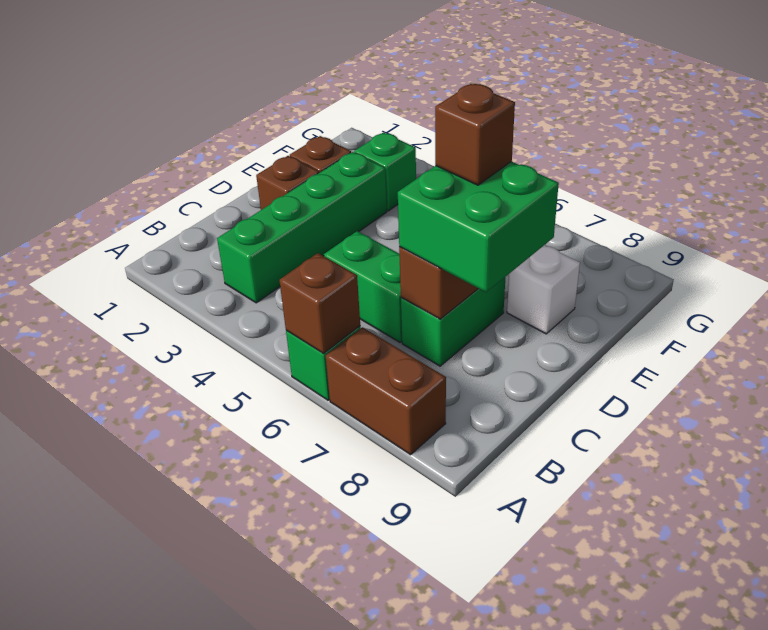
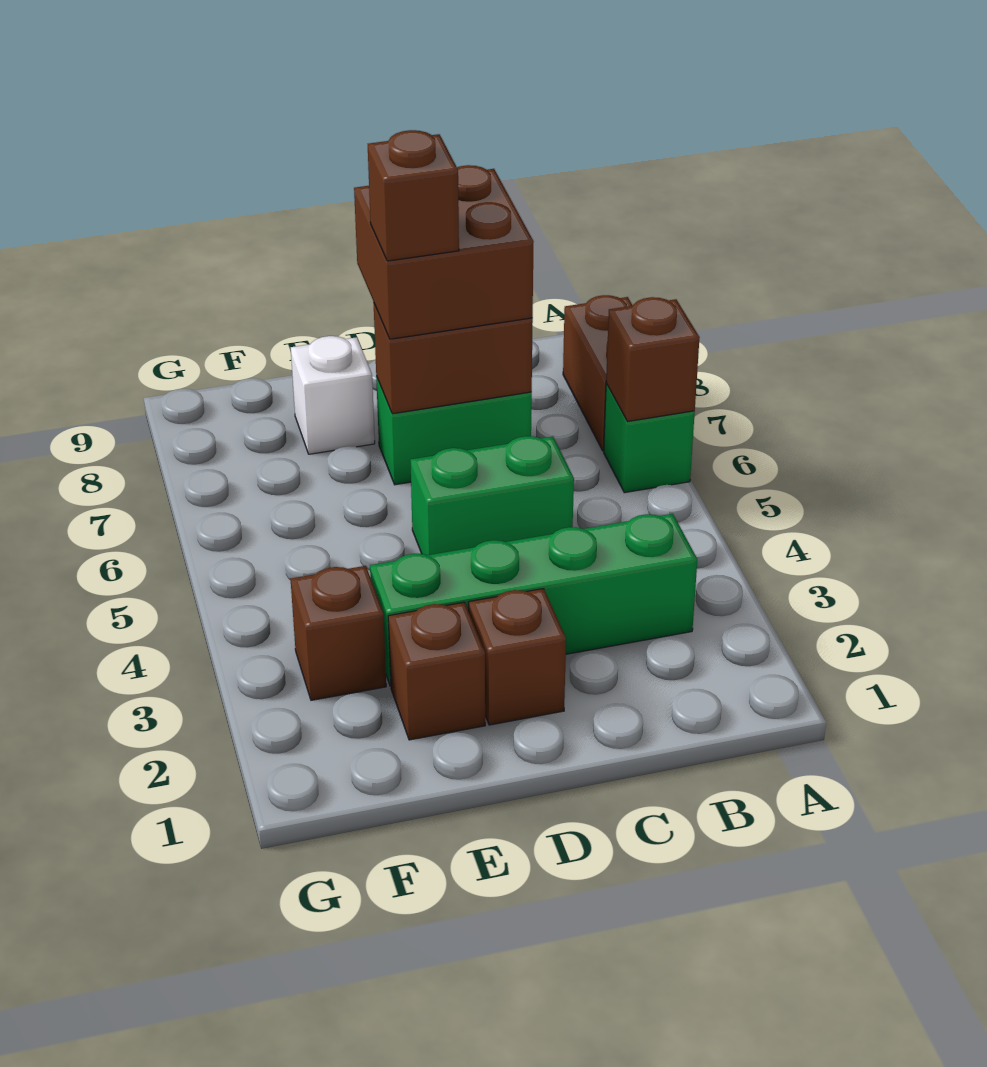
green 1x2 brick [324,231,402,342] -> green 1x2 brick turned to [410,436,574,555]
green 2x2 brick [398,161,559,292] -> brown 2x2 brick [354,165,534,339]
green 1x1 brick [354,132,416,211] -> brown 1x1 brick [291,566,386,700]

